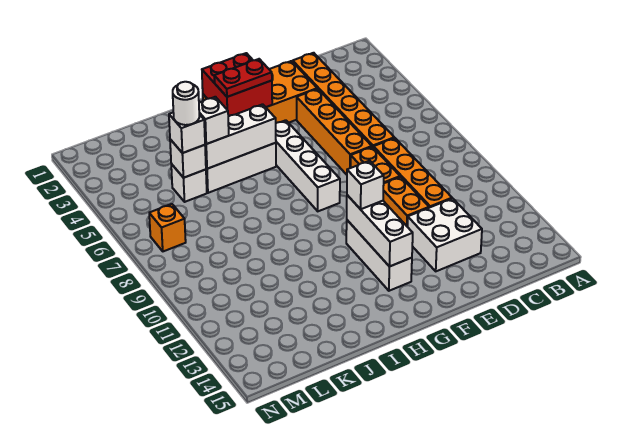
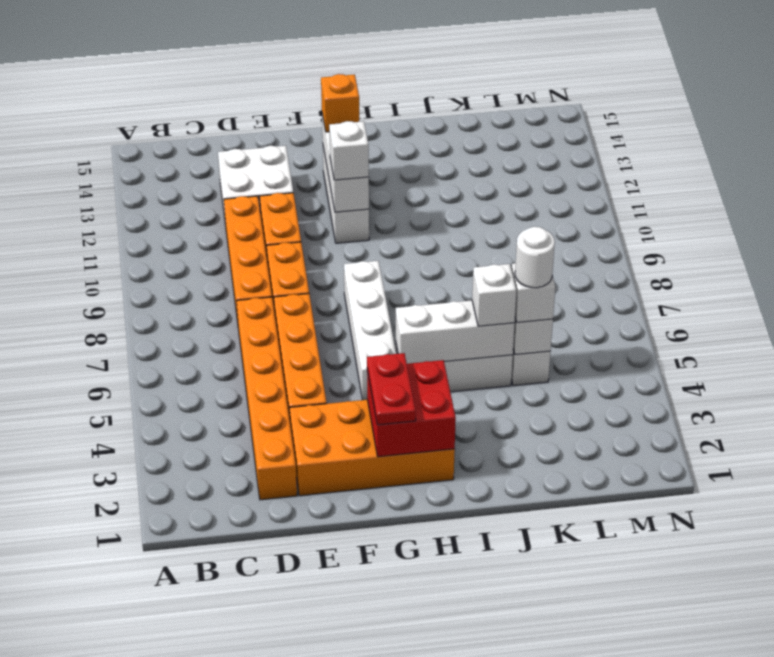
red 1x2 plate [214,59,272,97] -> red 1x2 plate turned to [367,353,416,425]
orange 1x1 brick [149,204,186,251] -> orange 1x1 brick moved to [321,74,359,132]

